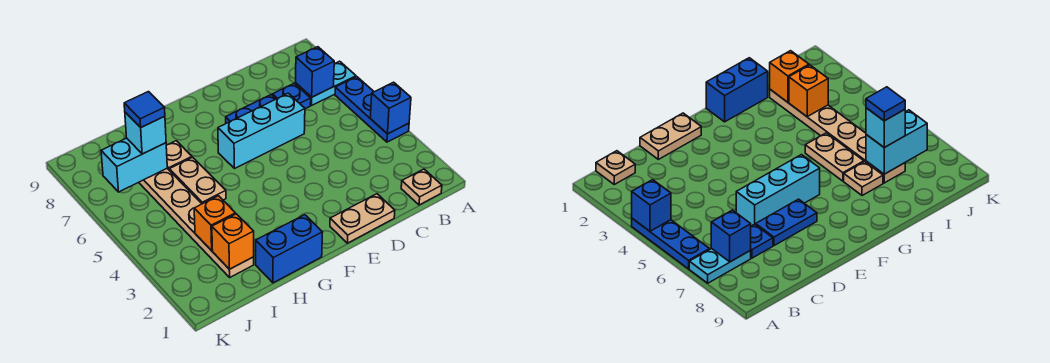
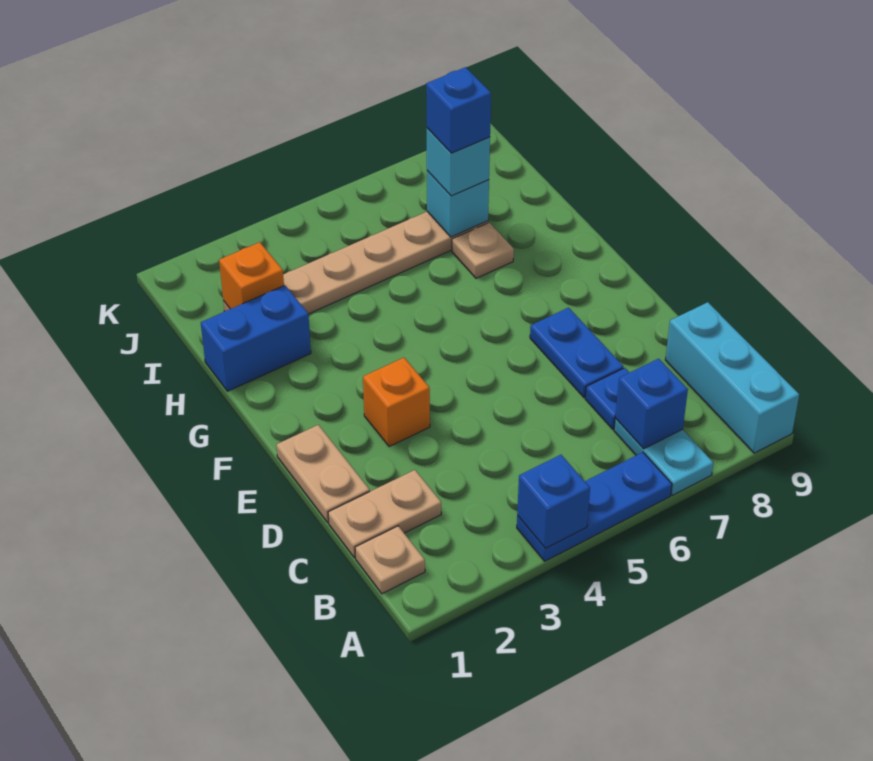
cyan 1x3 brick [218,93,305,169] -> cyan 1x3 brick moved to [665,302,799,453]
blue 1x2 brick [256,215,323,283] -> blue 1x2 brick turned to [201,285,311,391]
tan 1x2 plate [169,157,226,204] -> tan 1x2 plate moved to [328,470,441,558]
orange 1x1 brick [194,196,235,251] -> orange 1x1 brick moved to [363,358,430,447]
cyan 1x2 brick [101,138,167,192] -> cyan 1x1 brick [427,171,489,237]
blue 1x1 tile [124,92,165,127] -> blue 1x1 brick [426,67,491,153]

